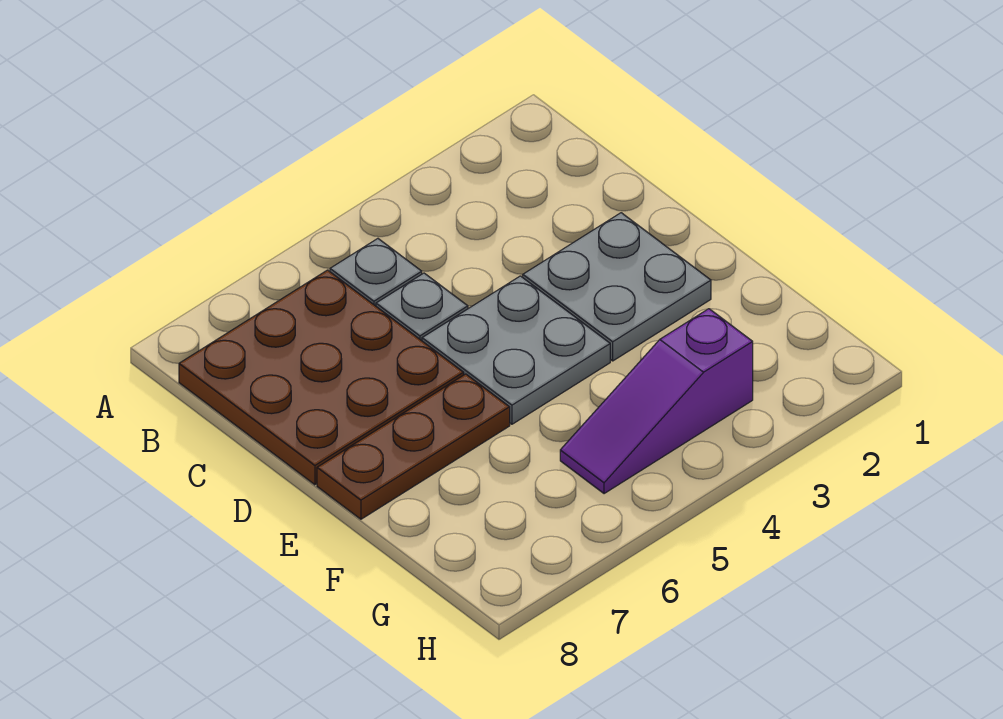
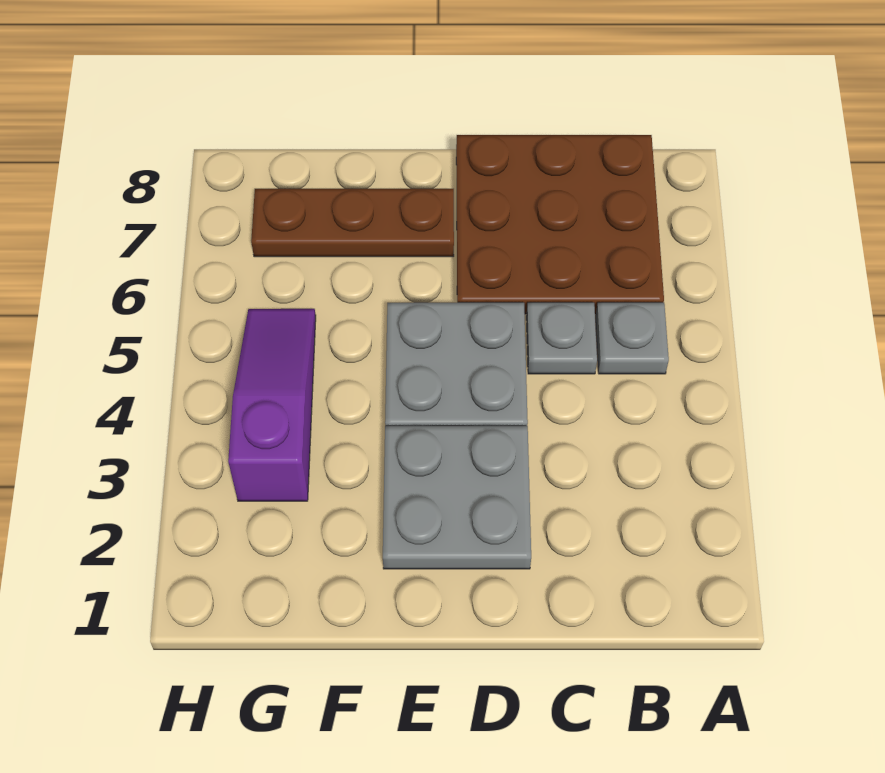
brown 1x3 plate [317,374,510,519] -> brown 1x3 plate turned to [251,189,454,257]

